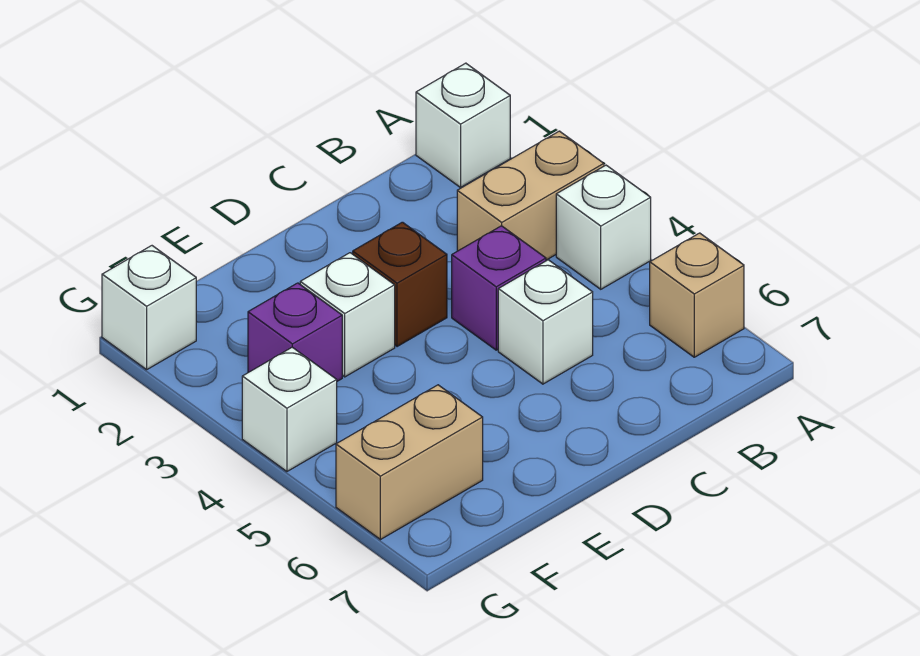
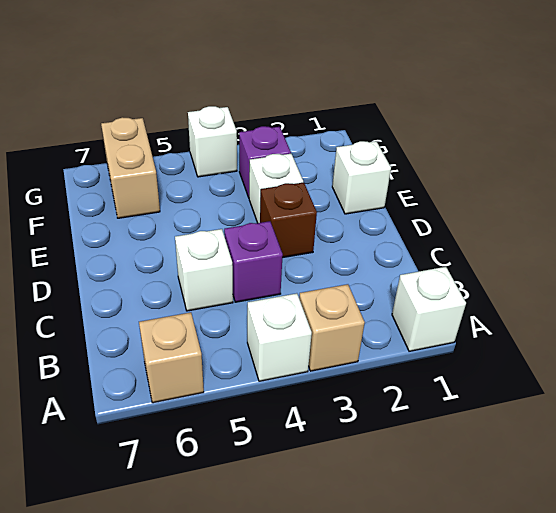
tan 1x2 brick [457,131,604,260] -> tan 1x1 brick [299,284,365,371]
white 1x1 brick [102,246,196,370] -> white 1x1 brick moved to [332,141,391,214]

